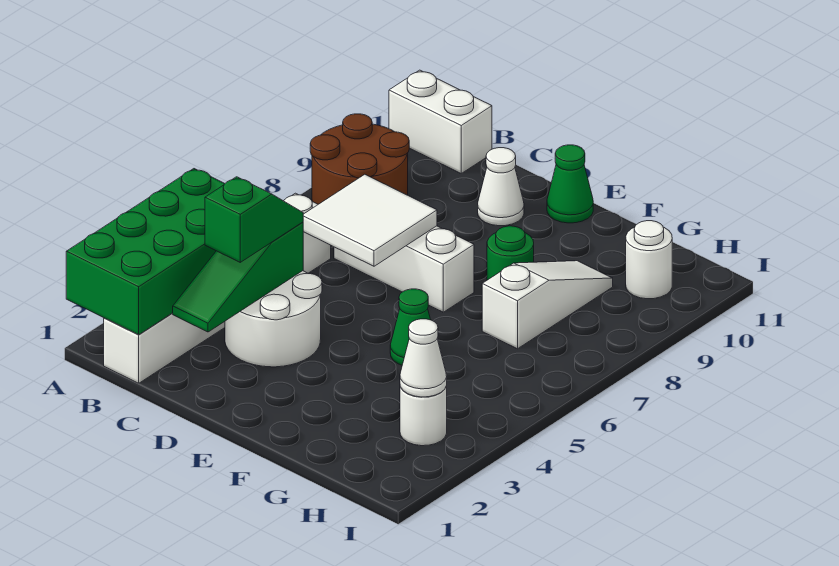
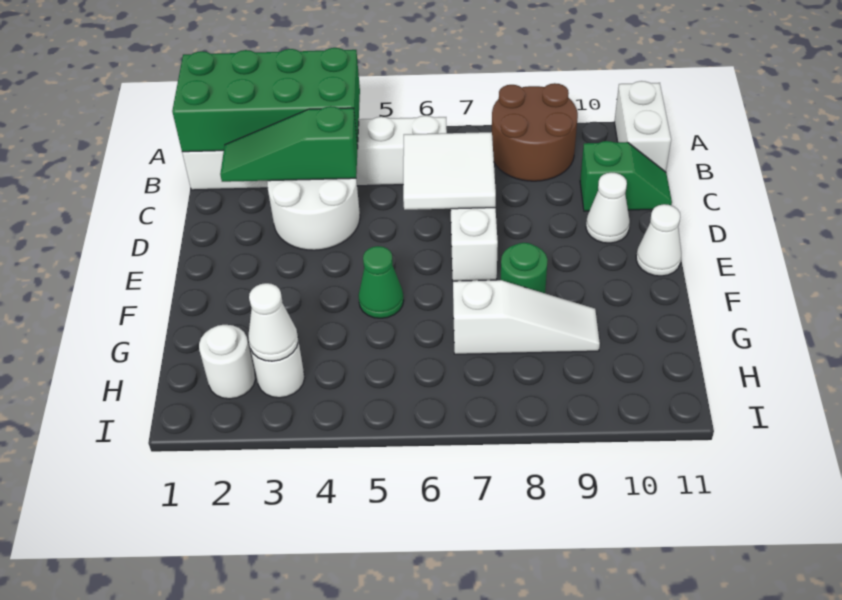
green 1x2 slope [205,177,303,262] -> green 1x2 slope moved to [580,141,672,211]
green 1x1 cone [547,145,593,223] -> white 1x1 cone [636,204,681,276]
white 1x1 round brick [626,221,672,299] -> white 1x1 round brick moved to [199,325,255,399]

